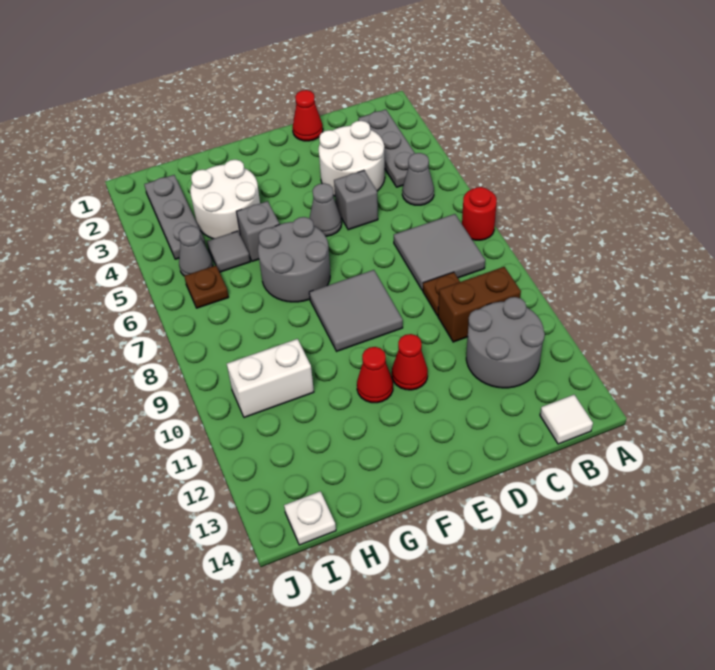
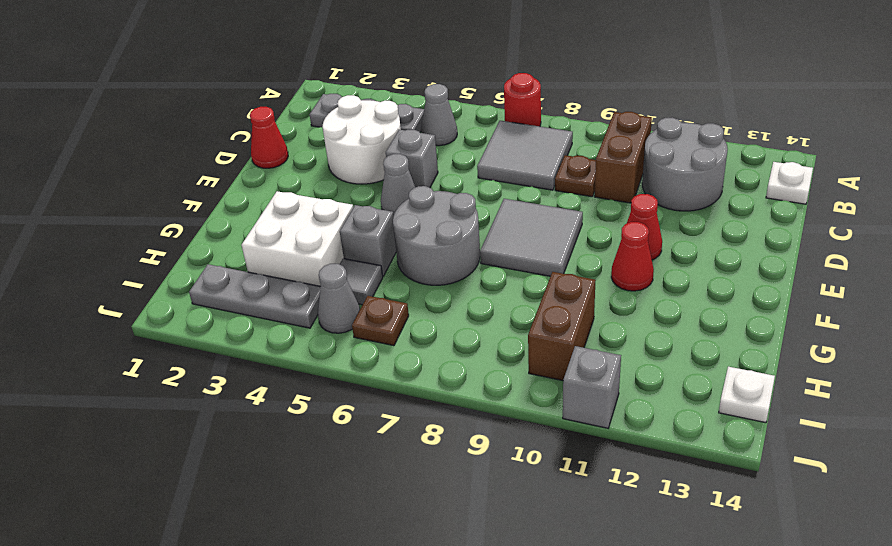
white 1x1 tile [540,395,593,444] -> white 1x1 plate [766,162,813,204]
white 2x2 round brick [190,160,260,239] -> white 2x2 brick [242,191,353,286]
white 1x2 brick [227,339,314,418] -> brown 1x2 brick [528,272,596,381]
none -> grey 1x1 brick [563,346,621,428]

